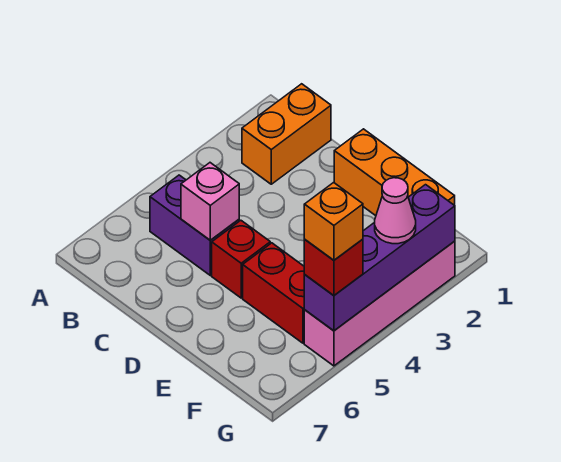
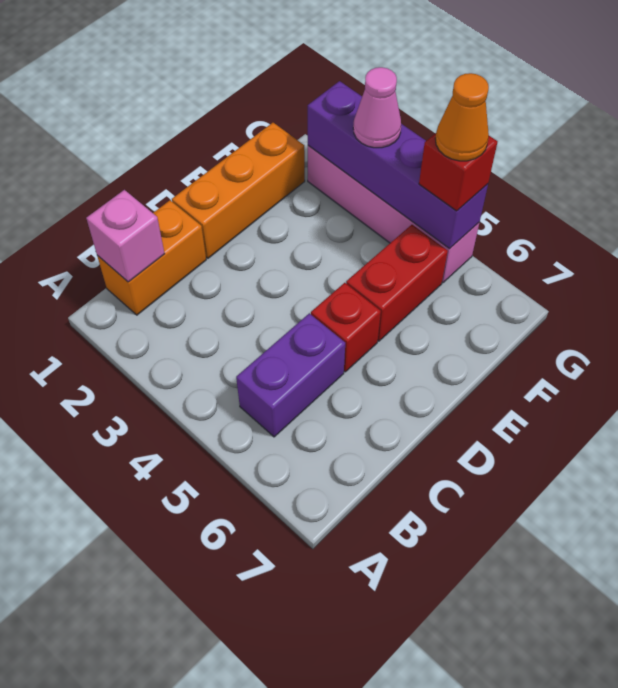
orange 1x2 brick [242,84,331,184] -> orange 1x2 brick turned to [97,200,206,315]
pink 1x1 brick [181,163,239,240] -> pink 1x1 brick moved to [86,190,165,282]
orange 1x1 brick [304,182,363,260] -> orange 1x1 cone [435,73,489,161]

